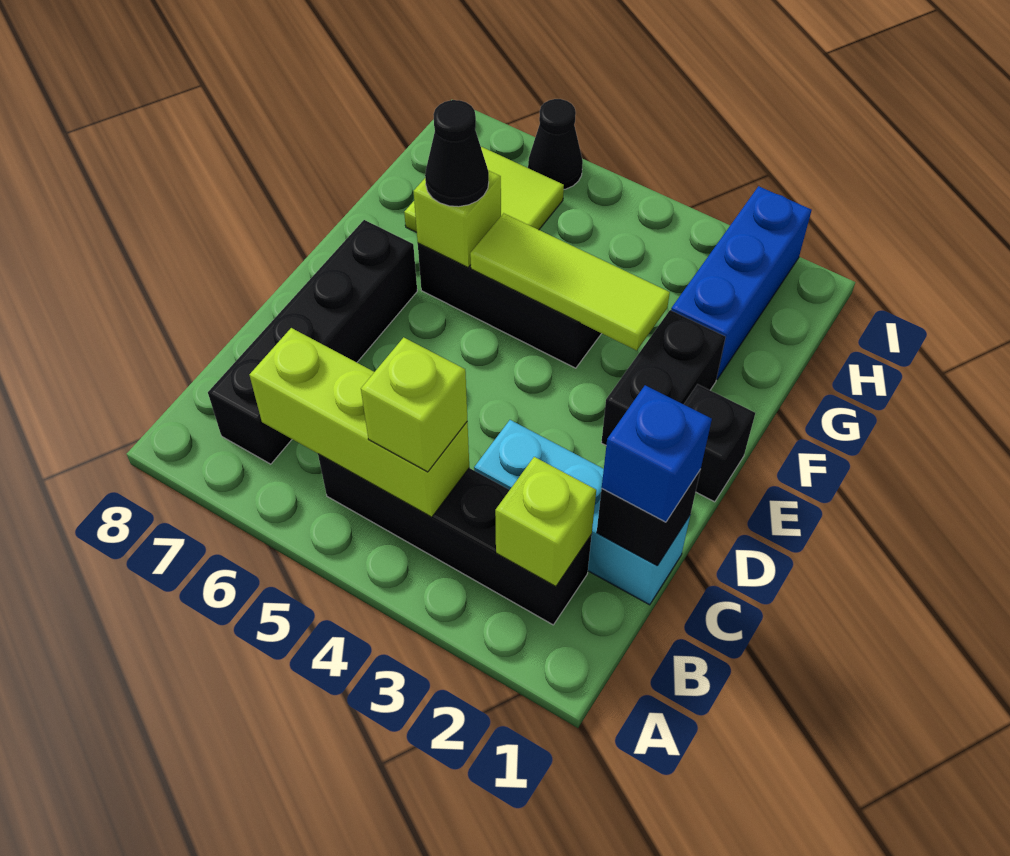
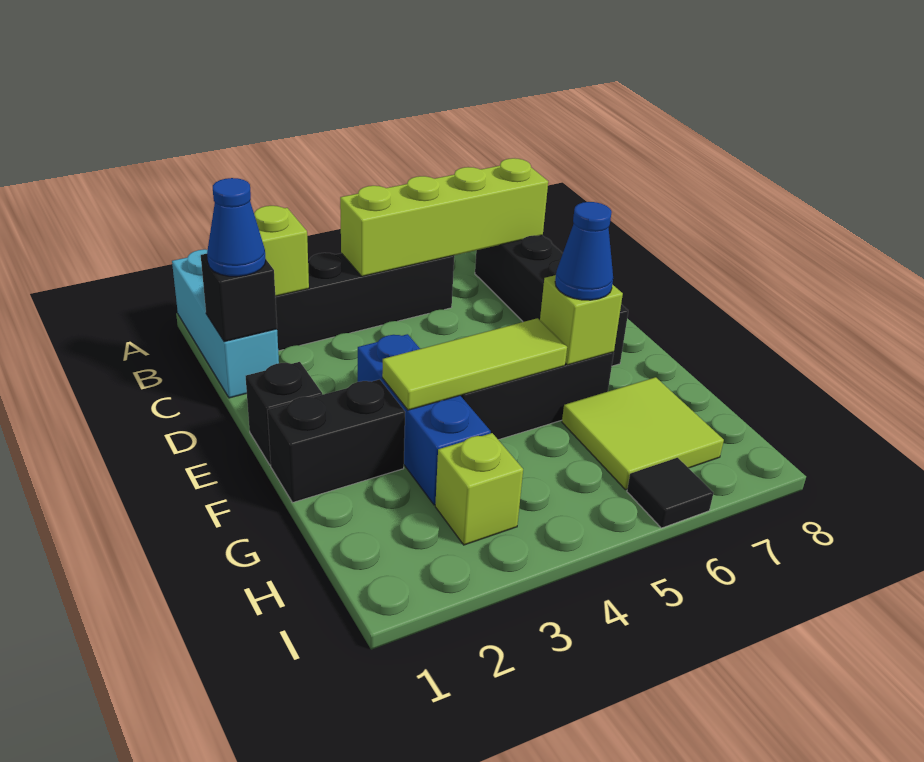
lime 1x3 brick [249,328,469,517] -> lime 1x4 brick [340,158,548,276]
lime 1x1 brick [361,337,467,472] -> lime 1x1 brick moved to [435,433,523,545]
cyan 1x3 brick [474,420,690,605] -> cyan 1x3 brick turned to [172,249,279,398]
blue 1x1 brick [602,385,712,522] -> blue 1x1 cone [207,178,266,276]
black 1x2 brick [601,310,726,445] -> black 1x2 brick turned to [267,379,405,503]
black 1x1 cone [425,100,489,207] -> blue 1x1 cone [555,202,613,300]
blue 1x3 brick [671,186,811,379] -> blue 1x3 brick moved to [358,334,491,505]
black 1x1 cone [528,99,583,189] -> black 1x1 tile [627,458,713,528]

